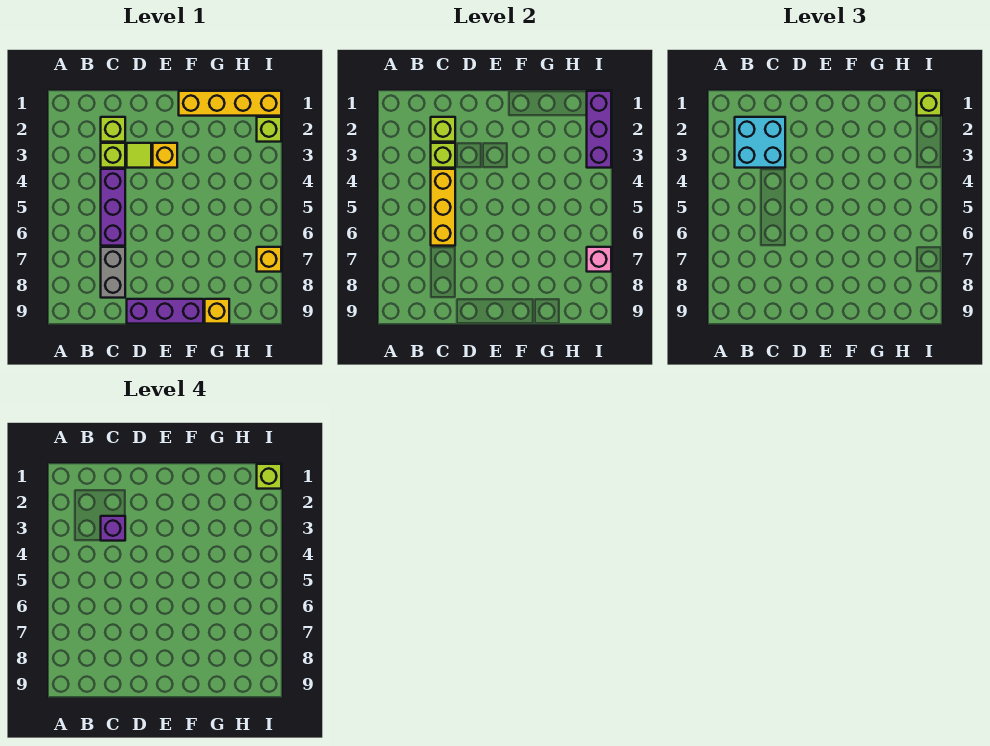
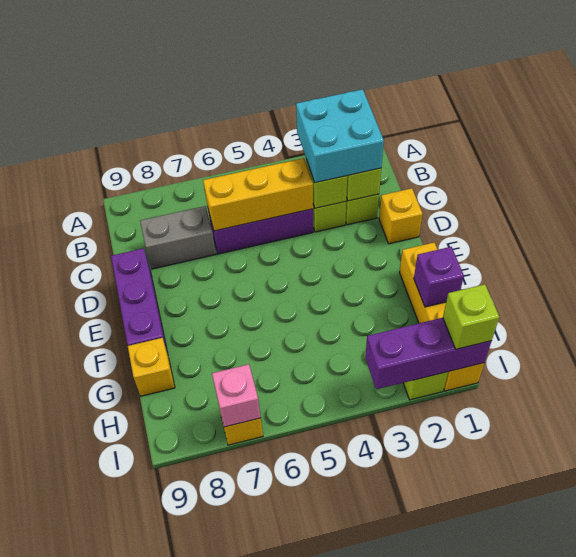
purple 1x1 brick [101,516,125,541] -> purple 1x1 brick moved to [414,247,464,307]
lime 1x1 tile [127,143,151,168] -> none
yellow 1x1 brick [153,143,177,168] -> yellow 1x1 brick moved to [379,188,423,244]
lime 1x1 brick [257,464,281,489] -> none

